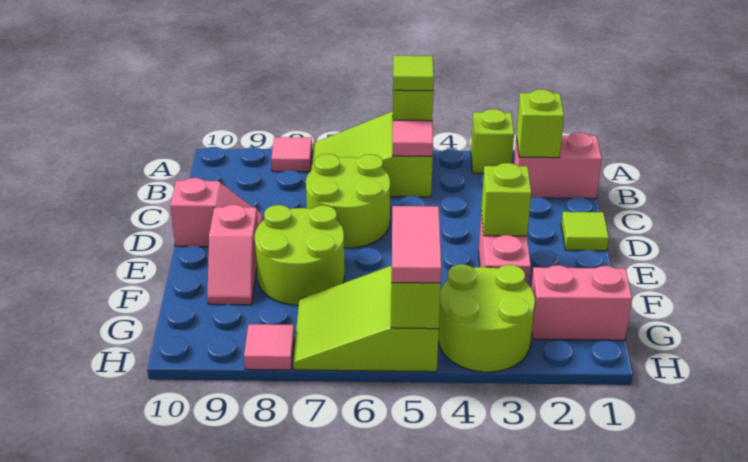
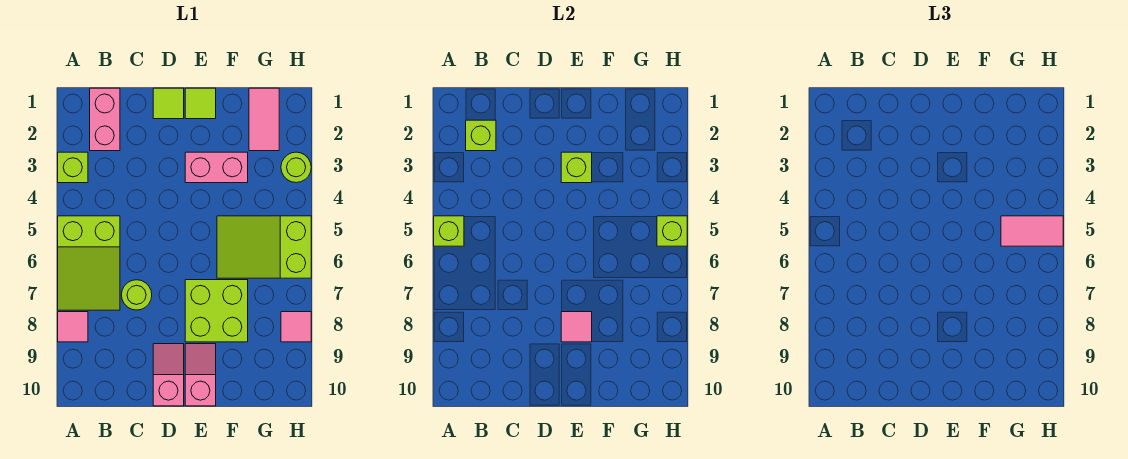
lime 1x1 tile [393,56,434,91] -> lime 1x1 tile moved to [185,88,216,119]
pink 1x1 tile [393,120,433,156] -> pink 1x1 tile moved to [561,312,592,342]
lime 2x2 round brick [306,154,390,248] -> lime 1x1 round brick [122,280,152,310]
lime 2x2 round brick [255,205,345,305] -> lime 2x2 brick [185,280,248,342]
pink 1x2 slope [207,205,258,305] -> pink 1x2 slope turned to [185,344,216,406]
pink 1x2 brick [531,265,632,340] -> pink 1x2 tile [249,88,279,151]
lime 2x2 round brick [438,264,535,372] -> lime 1x1 round brick [281,152,311,183]
lime 2x3 slope [293,266,439,372] -> lime 2x3 slope turned to [217,216,311,278]

